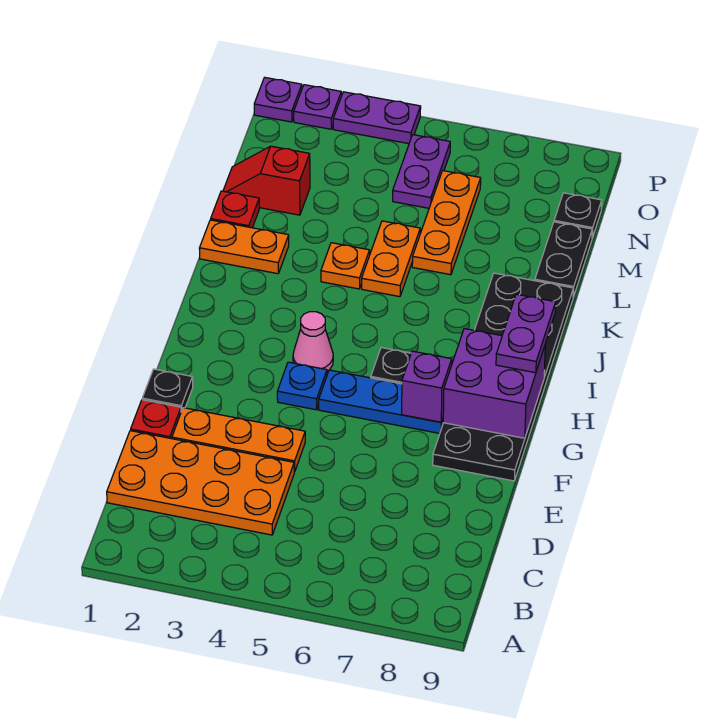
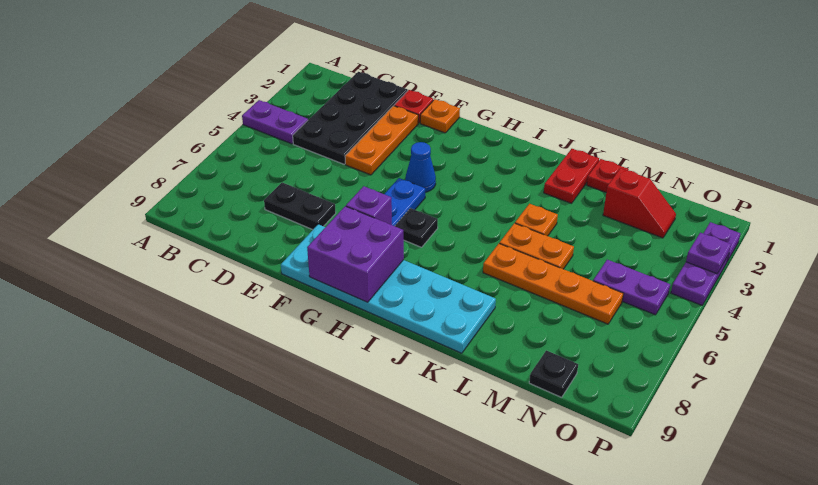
orange 2x4 plate [107,431,294,535] -> black 2x4 plate [293,72,408,164]
black 1x1 plate [142,369,193,411] -> orange 1x1 plate [420,99,460,133]
black 2x6 plate [433,273,573,481] -> cyan 2x6 plate [281,224,496,353]
blue 1x1 plate [277,362,327,410] -> blue 1x1 cone [405,142,436,192]
pink 1x1 cone [293,312,333,371] -> none
purple 1x2 plate [496,294,556,373] -> purple 1x2 plate moved to [242,100,308,144]
orange 1x2 plate [199,220,289,274] -> red 1x2 plate [544,149,599,203]
orange 1x3 plate [412,171,481,275] -> orange 1x4 plate [483,244,624,324]
black 1x2 plate [535,222,592,297] -> black 1x2 plate moved to [264,182,336,230]
red 1x2 slope [223,146,310,215] -> red 1x2 slope turned to [603,168,676,238]
purple 1x1 plate [254,77,302,122] -> purple 1x1 plate moved to [686,233,731,274]

